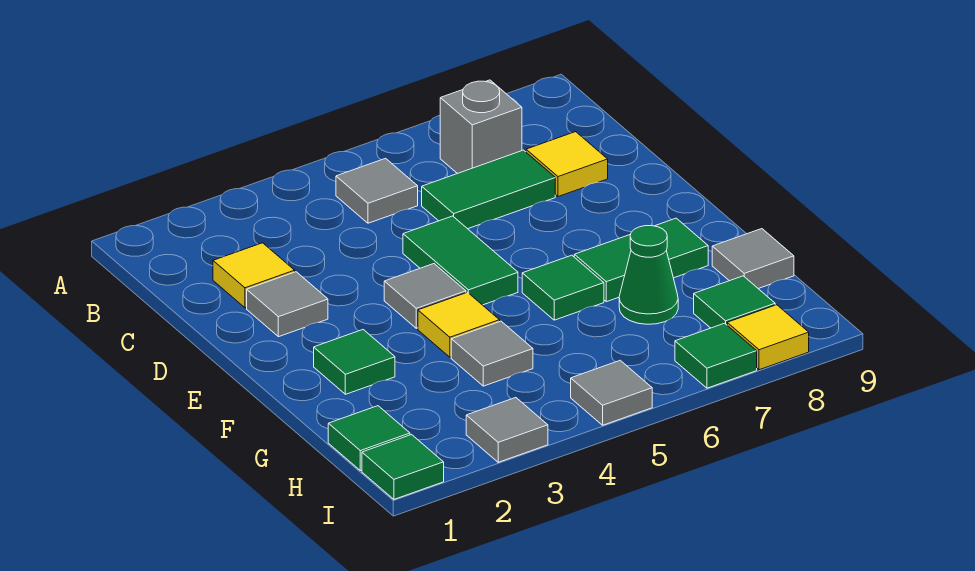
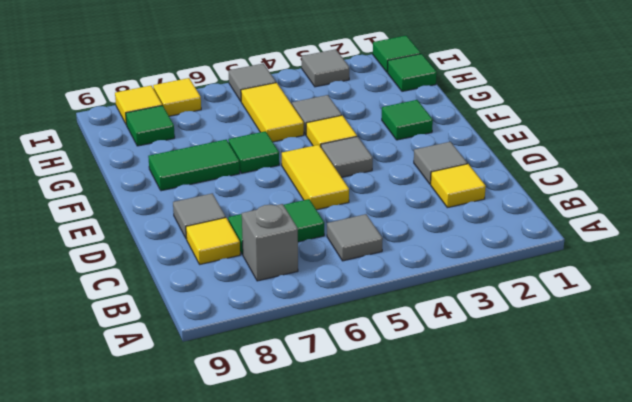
green 1x2 tile [403,216,518,305] -> yellow 1x2 tile [282,145,349,210]
none -> yellow 1x2 tile [241,83,304,142]
green 1x1 cone [619,226,678,324] -> none
grey 1x1 tile [712,229,794,289] -> grey 1x1 tile moved to [173,193,226,239]
green 1x1 tile [675,323,757,388] -> yellow 1x1 tile [153,78,201,116]

